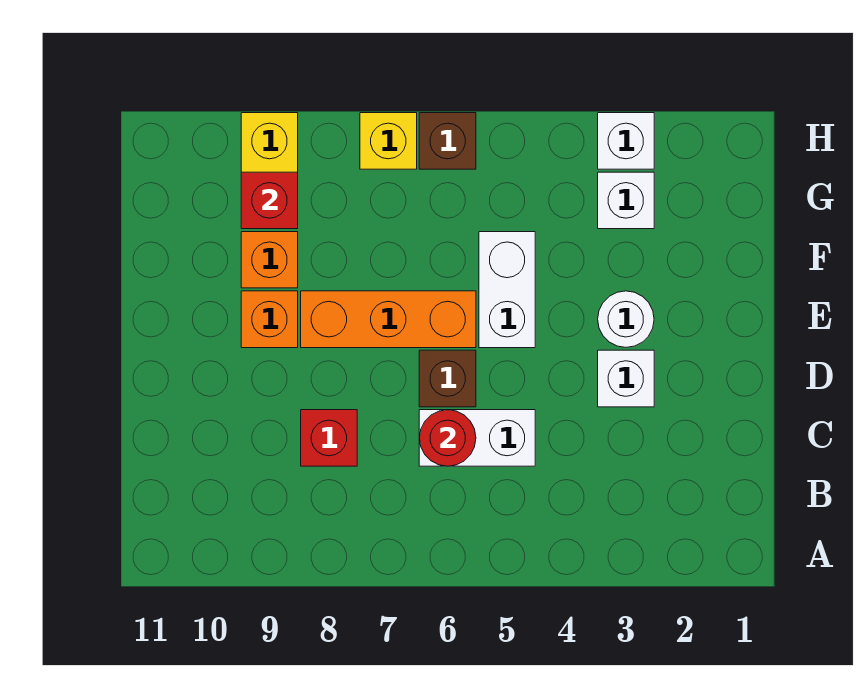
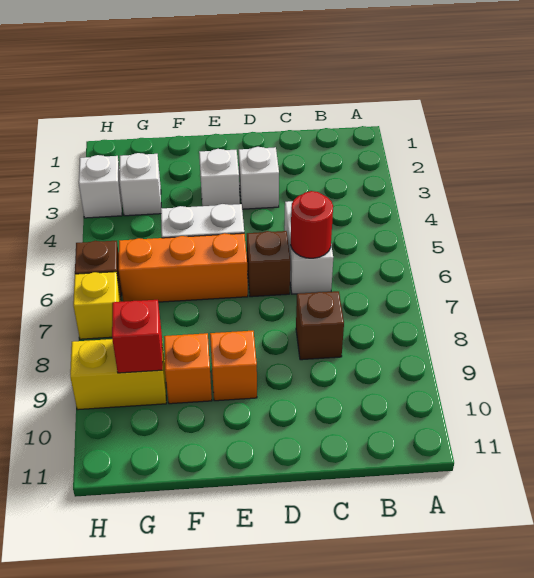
red 1x1 brick [301,410,357,466] -> brown 1x1 brick [296,291,344,360]
white 1x1 round brick [598,291,654,347] -> white 1x1 brick [199,149,240,206]
orange 1x3 brick [301,291,476,348] -> orange 1x3 brick turned to [119,233,248,302]

